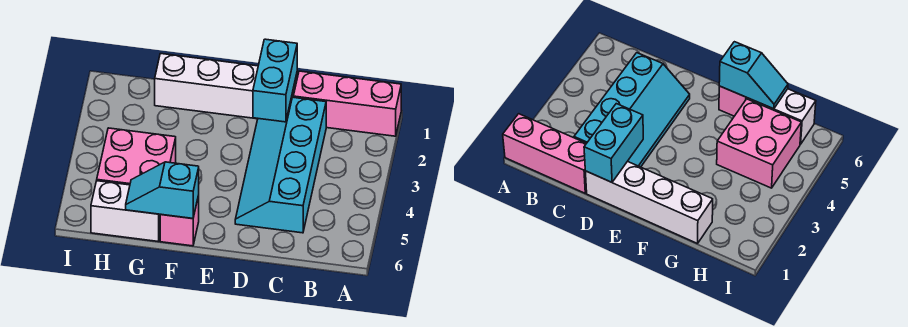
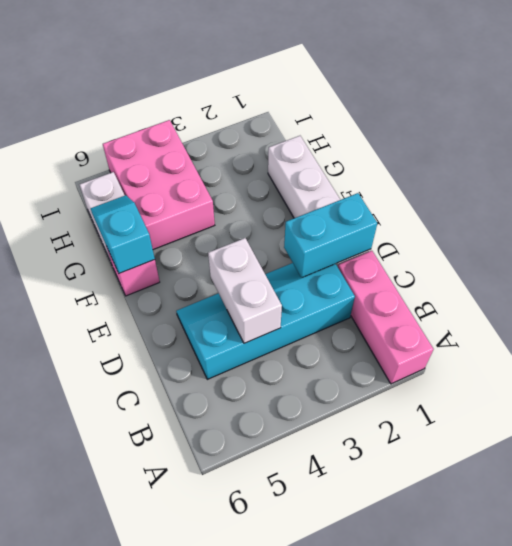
none -> white 1x2 brick [208,238,282,343]
pink 2x2 brick [97,128,176,185] -> pink 2x3 brick [103,120,215,250]

